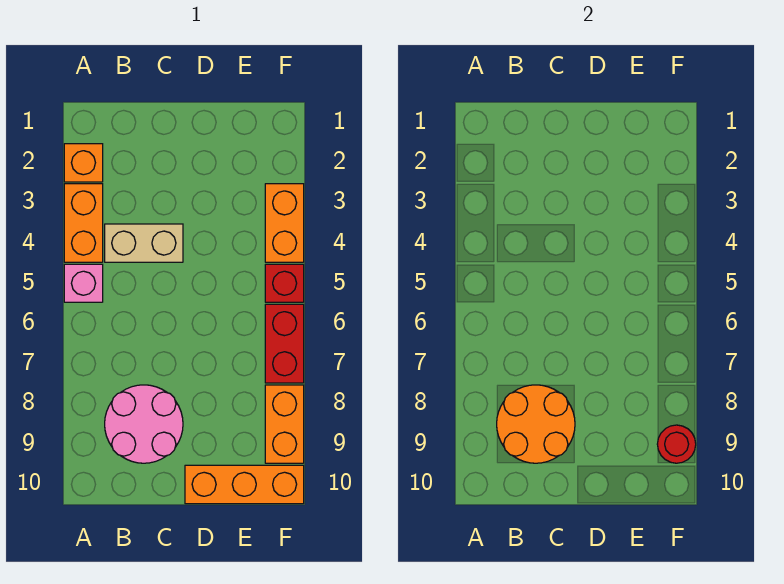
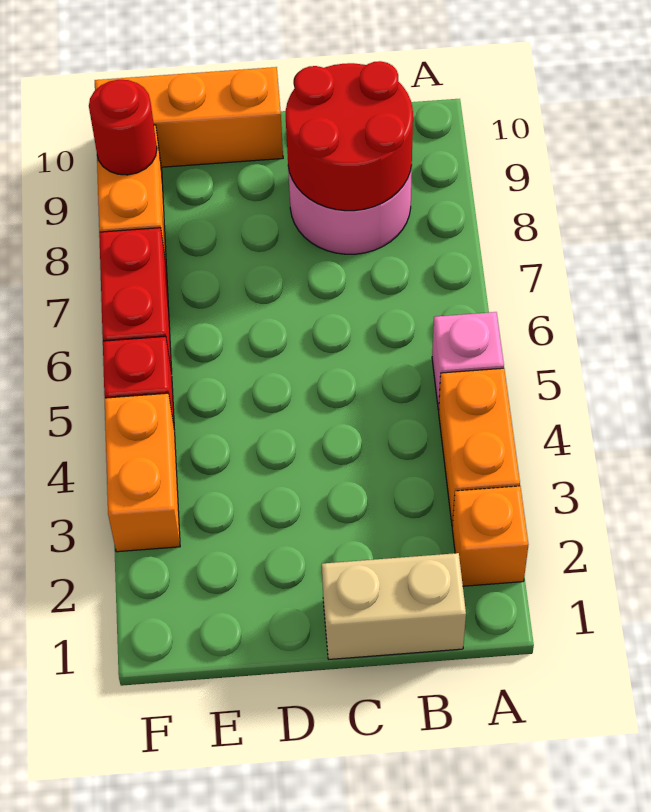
tan 1x2 brick [105,224,183,262] -> tan 1x2 brick moved to [322,553,466,659]
orange 2x2 round brick [497,385,575,463] -> red 2x2 round brick [286,61,413,211]

